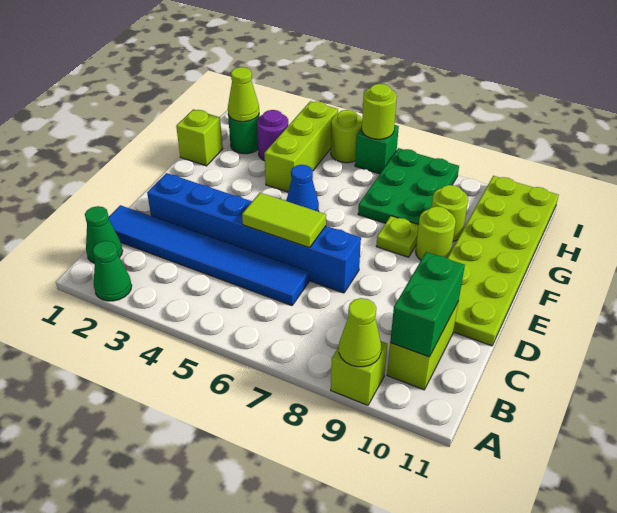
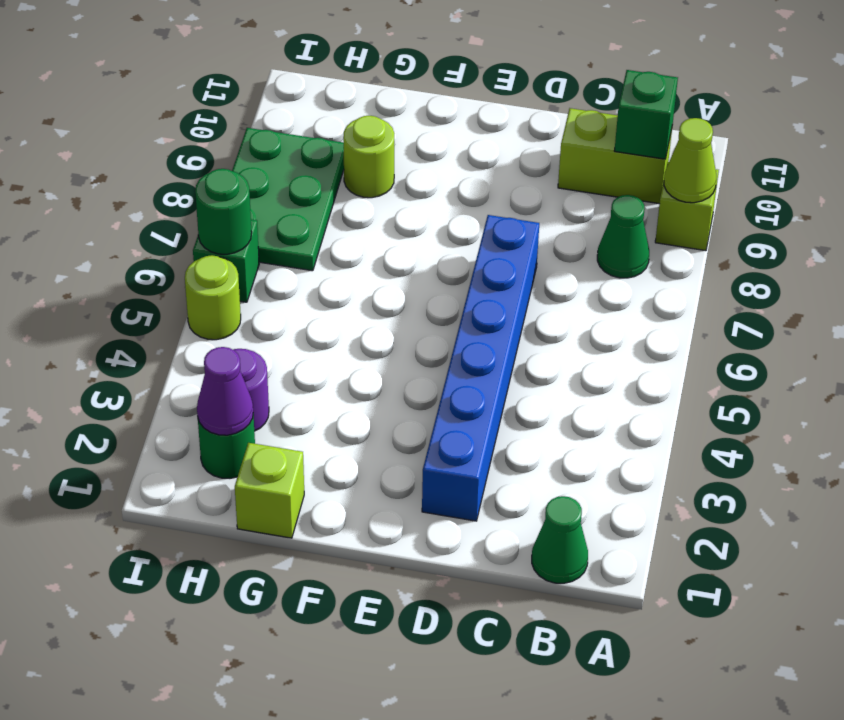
green 1x1 cone [93,241,132,301] -> green 1x1 cone moved to [597,195,649,278]
green 1x2 brick [390,252,465,357] -> green 1x1 brick [614,70,678,159]
blue 1x6 tile [109,205,309,306] -> none
lime 1x2 tile [242,193,326,248] -> none
lime 2x6 plate [447,176,559,346] -> none
blue 1x1 cone [286,165,319,212] -> none
lime 1x1 plate [376,216,419,257] -> none
lime 1x1 round brick [416,206,456,260] -> none
lime 1x3 brick [264,101,338,192] -> none
green 2x3 plate [358,148,459,225] -> green 2x3 plate turned to [232,128,344,271]
lime 1x1 cone [228,67,259,122] -> purple 1x1 cone [197,347,253,435]
lime 1x1 round brick [362,84,397,139] -> green 1x1 round brick [195,169,252,254]

